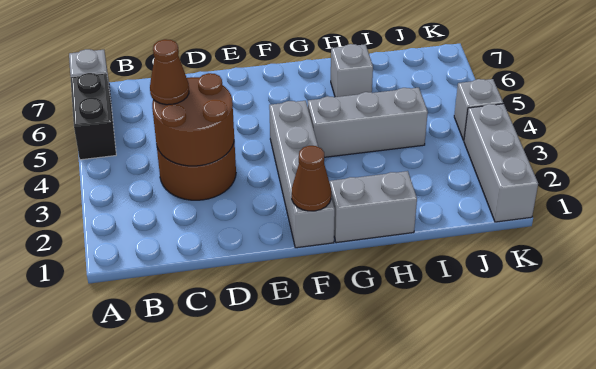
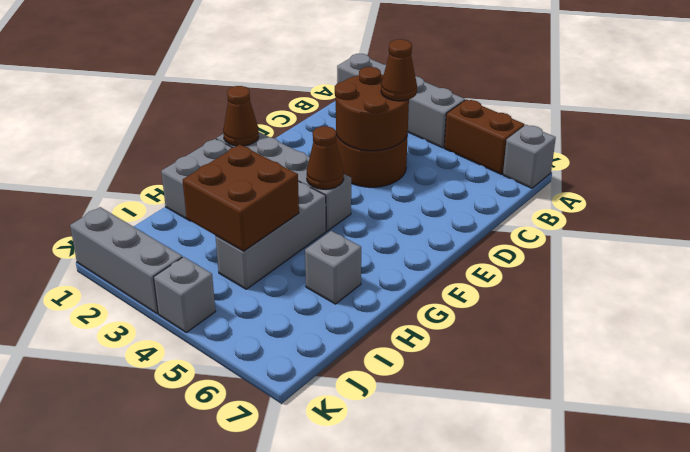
none -> grey 1x4 brick [337,54,465,148]
black 1x2 brick [70,73,116,160] -> brown 1x2 brick [444,99,525,174]
none -> brown 1x1 cone [307,126,344,189]
none -> brown 2x2 brick [183,145,299,251]

